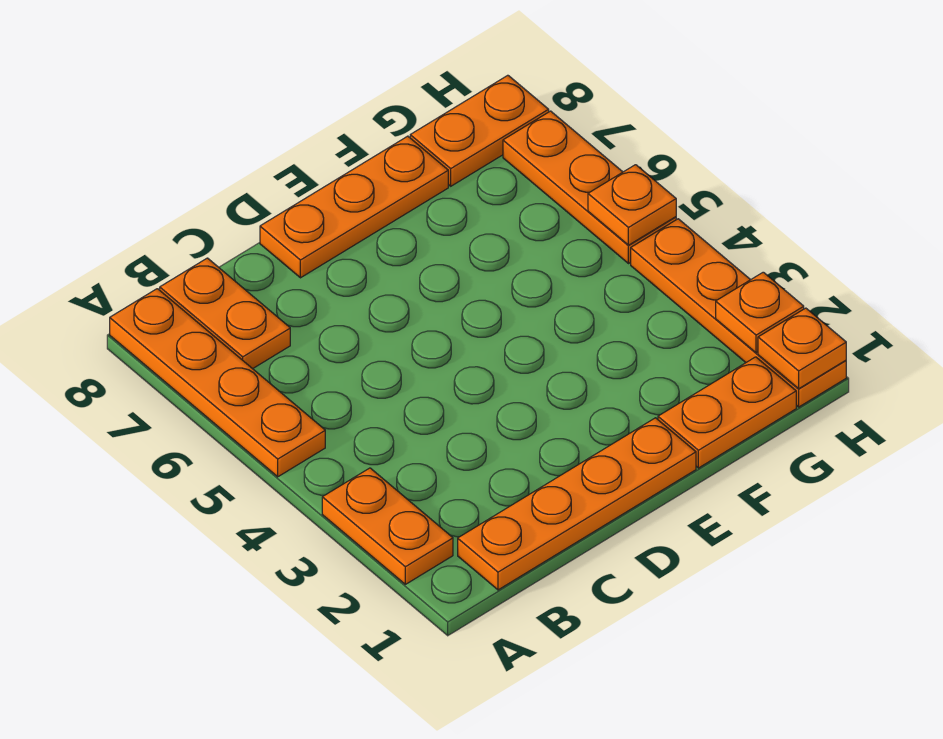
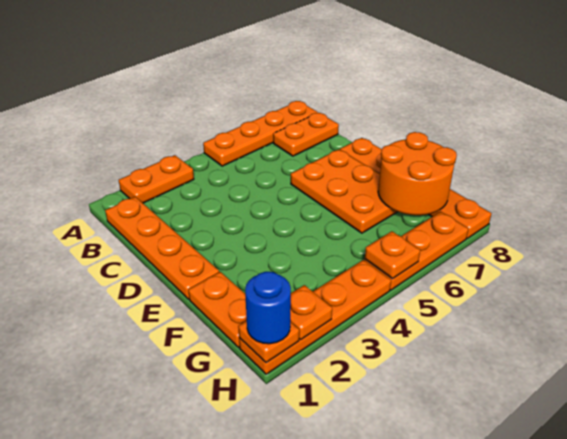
none -> orange 2x3 plate [291,149,397,233]
none -> orange 2x2 round brick [378,132,457,215]
none -> blue 1x1 round brick [245,272,291,344]

